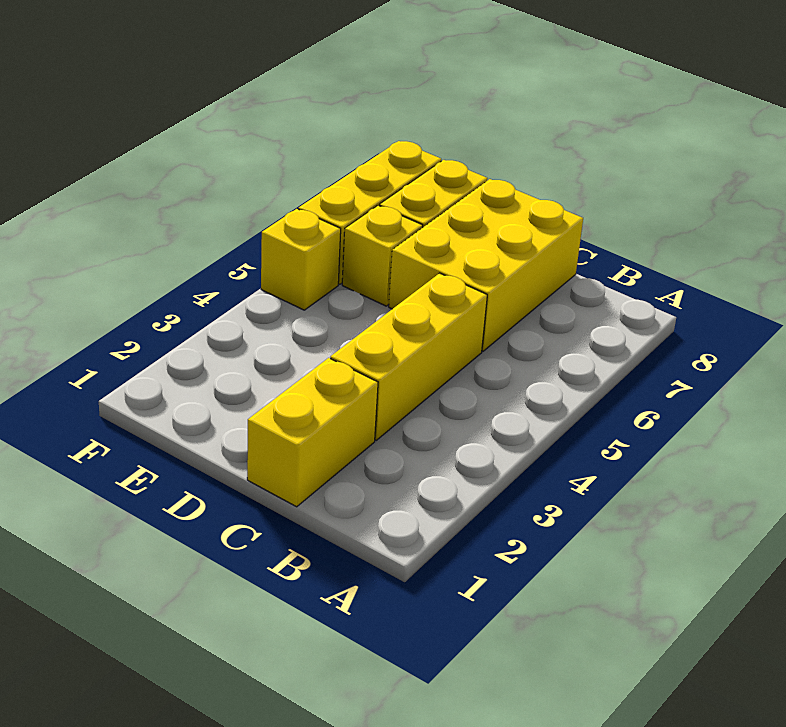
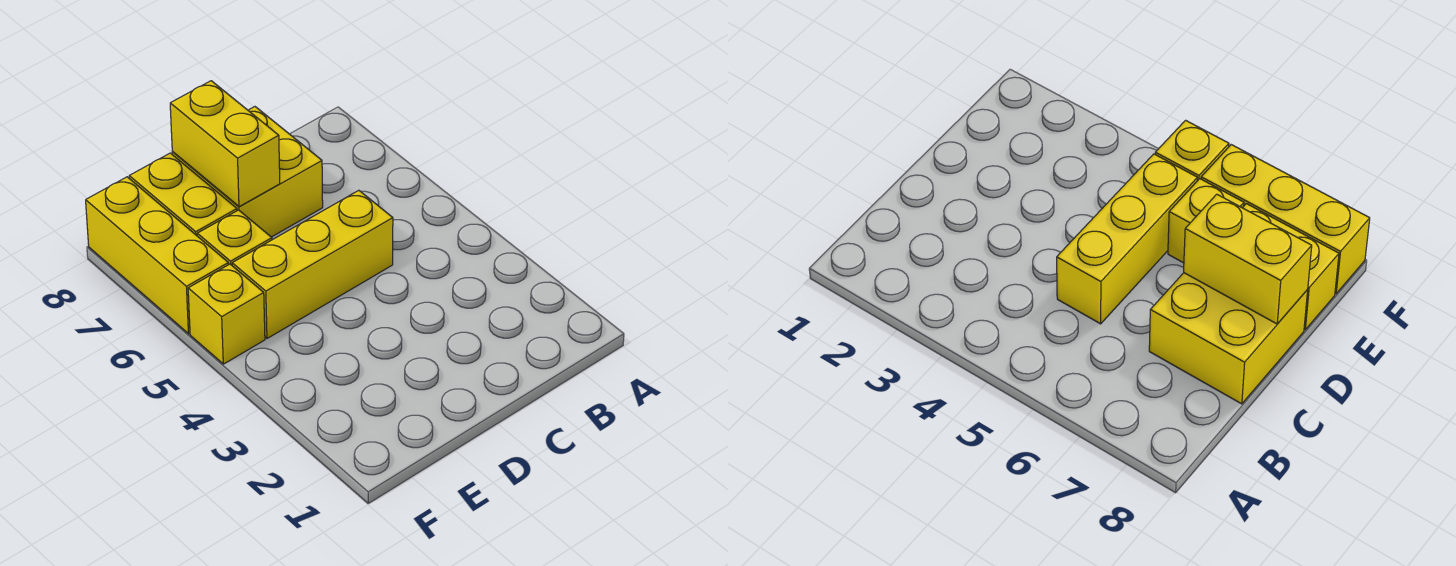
yellow 1x2 brick [247,358,378,507] -> yellow 1x2 brick moved to [170,81,280,207]
yellow 1x3 brick [330,273,487,440] -> yellow 1x3 brick turned to [232,190,393,338]
yellow 2x3 brick [389,179,583,351] -> yellow 2x2 brick [172,107,323,237]

